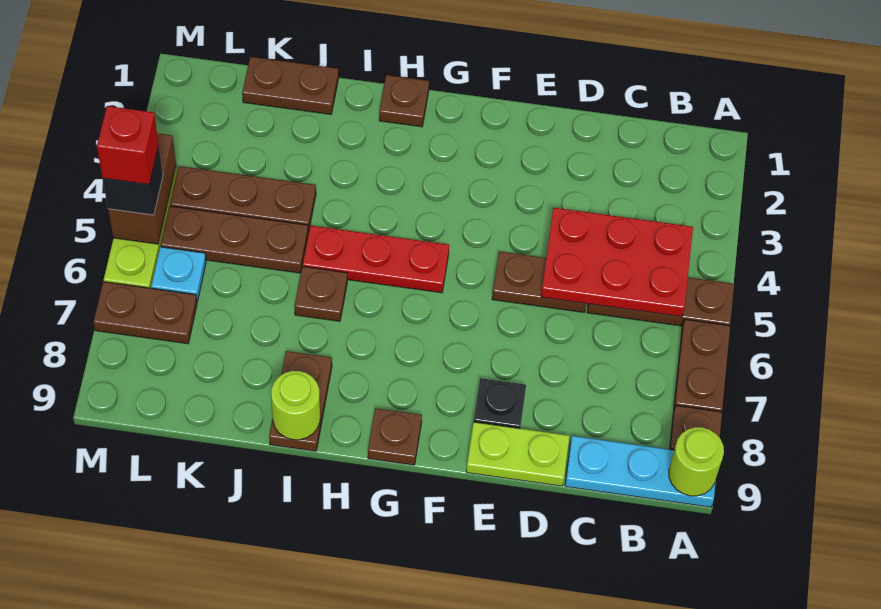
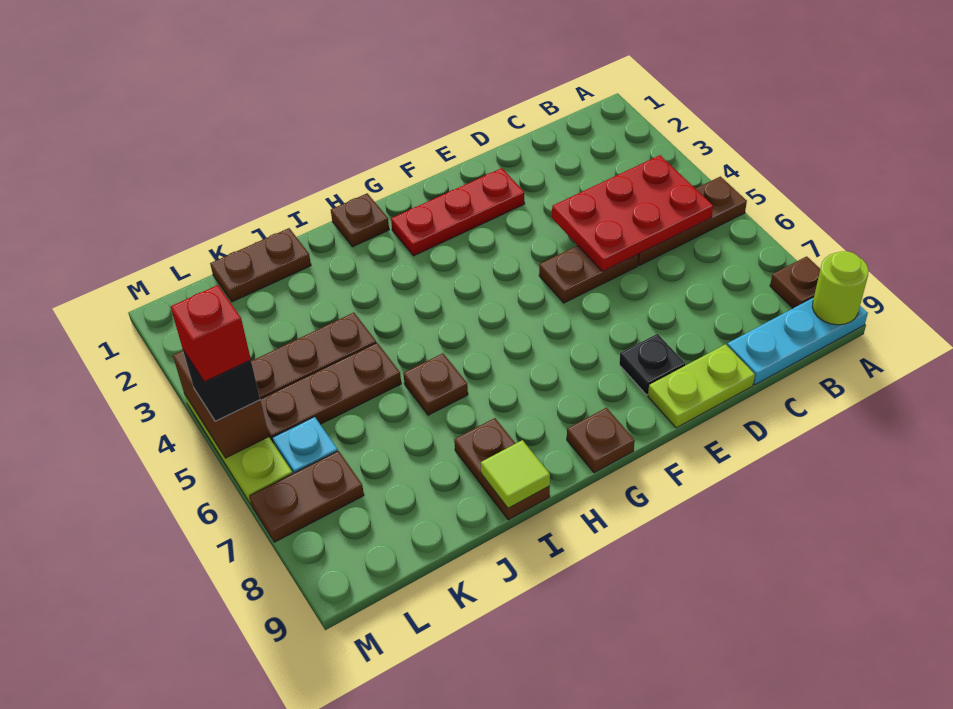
brown 1x2 plate [674,320,730,412] -> none
red 1x3 plate [303,225,449,293] -> red 1x3 plate moved to [391,168,525,256]
lime 1x1 round brick [271,371,320,440] -> lime 1x1 tile [481,440,550,508]

